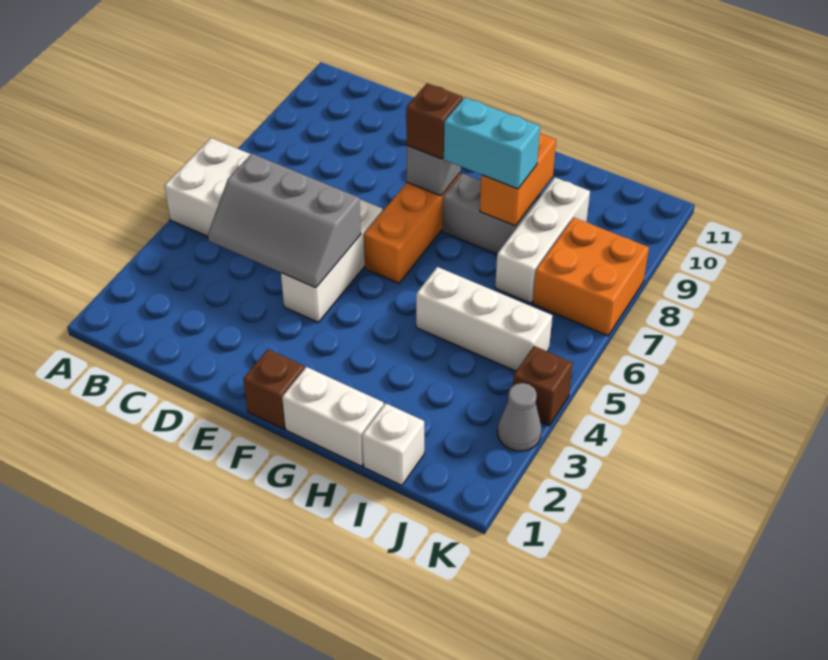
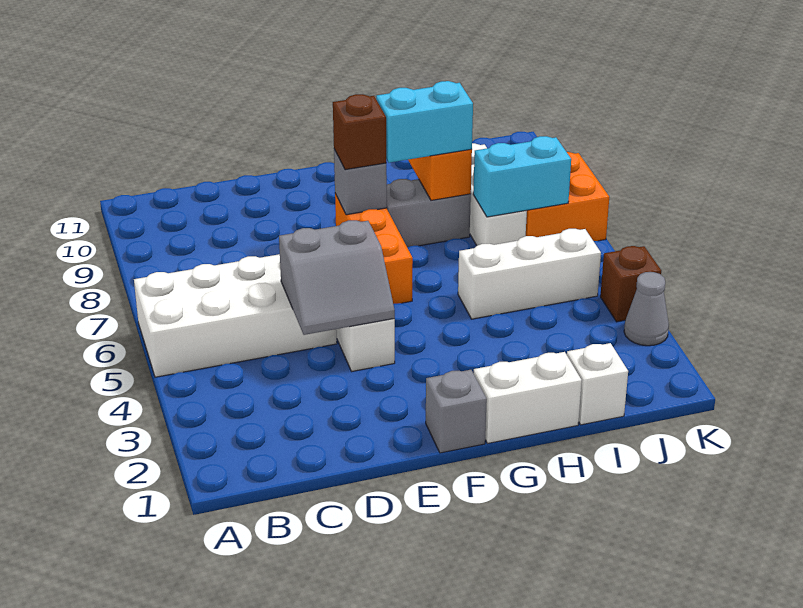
grey 2x3 slope [208,154,361,288] -> grey 2x2 slope [279,220,395,335]
brown 1x1 brick [243,349,305,429] -> grey 1x1 brick [426,370,487,453]
none -> cyan 1x2 brick [473,136,571,217]

